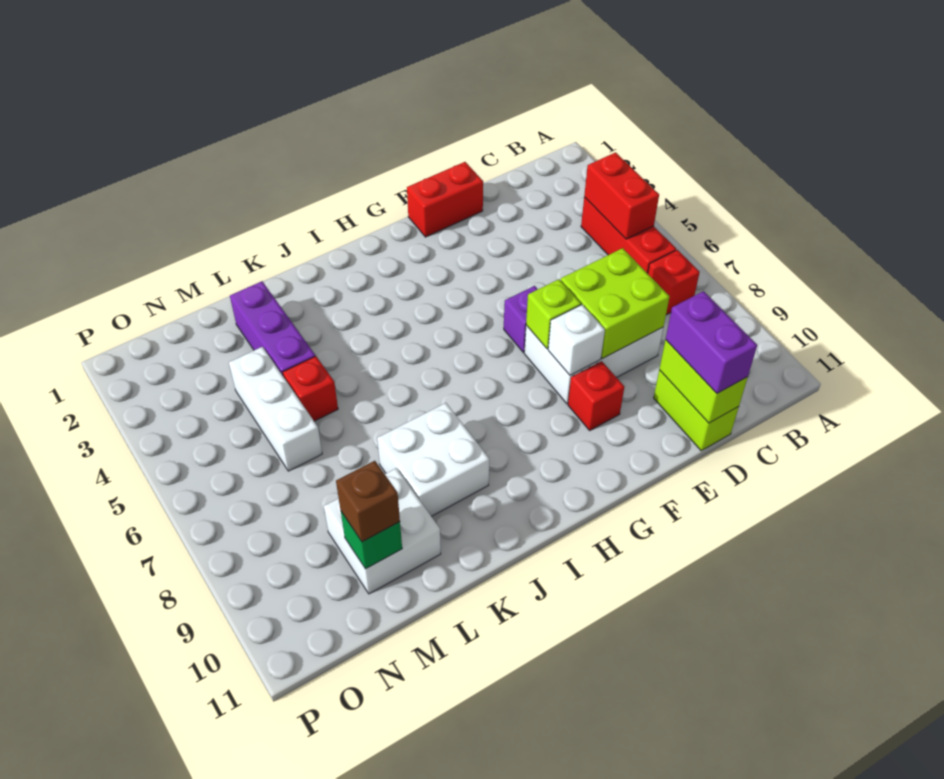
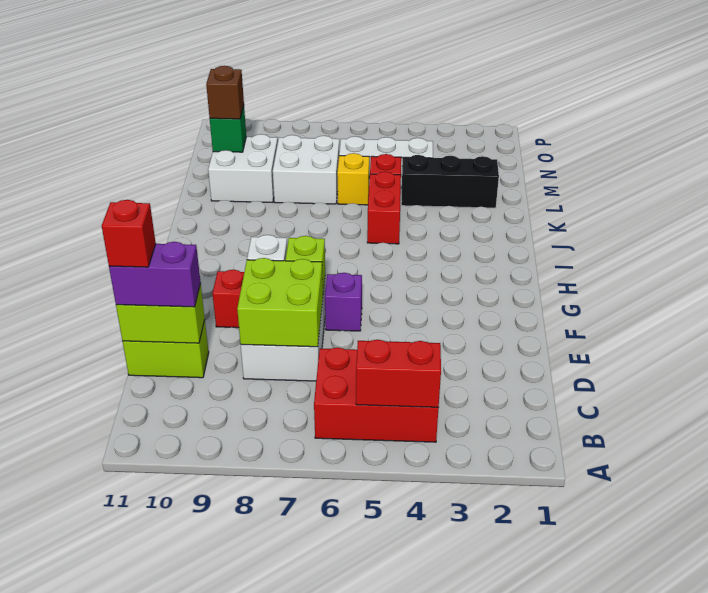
red 1x3 brick [581,197,676,274] -> red 2x3 brick [314,348,439,442]
red 1x1 brick [648,250,700,315] -> red 1x1 brick moved to [102,200,156,267]
red 1x2 brick [407,162,483,237] -> red 1x2 brick moved to [367,172,401,244]
white 2x2 brick [377,403,489,516] -> white 2x2 brick moved to [273,135,339,204]
purple 1x3 brick [230,281,315,375] -> black 1x3 brick [401,155,499,208]
none -> yellow 1x1 brick [337,153,369,205]

